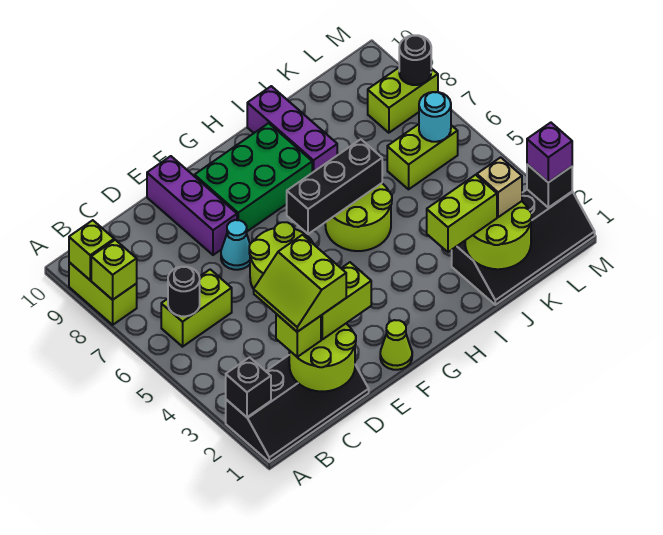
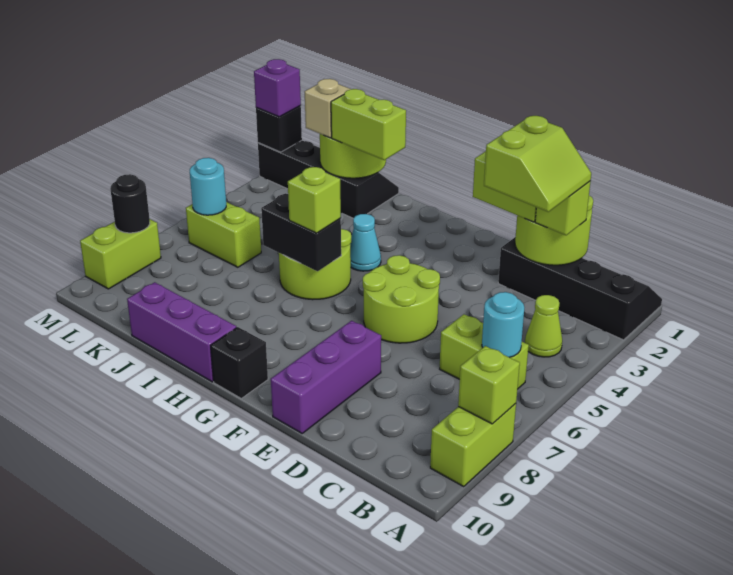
black 1x1 brick [226,357,271,417] -> black 1x1 brick moved to [211,327,268,398]
lime 1x1 brick [69,220,114,280] -> lime 1x1 brick moved to [288,167,341,233]
black 1x1 round brick [168,267,200,316] -> cyan 1x1 round brick [482,292,524,357]
cyan 1x1 cone [221,220,250,270] -> cyan 1x1 cone moved to [350,214,381,271]
lime 1x1 cone [380,320,412,370] -> lime 1x1 cone moved to [525,295,562,357]
green 2x3 brick [194,123,312,231] -> none
black 1x3 brick [287,139,382,234] -> black 1x2 brick [261,193,341,271]
purple 1x3 brick [247,86,337,173] -> purple 1x3 brick turned to [127,282,237,382]
lime 1x2 brick [368,68,438,133] -> lime 1x2 brick turned to [80,219,161,289]

